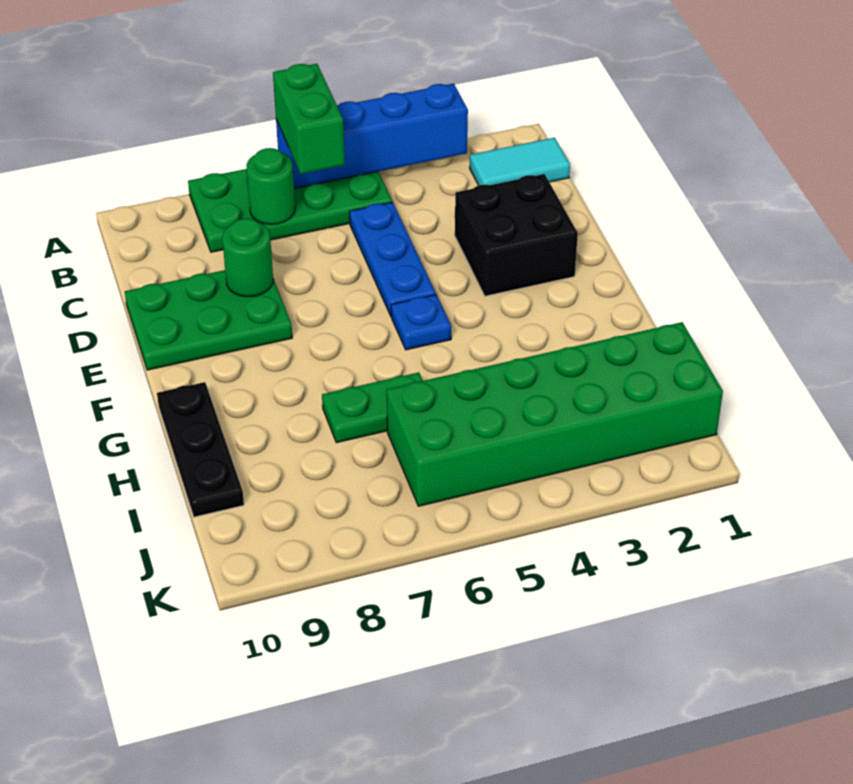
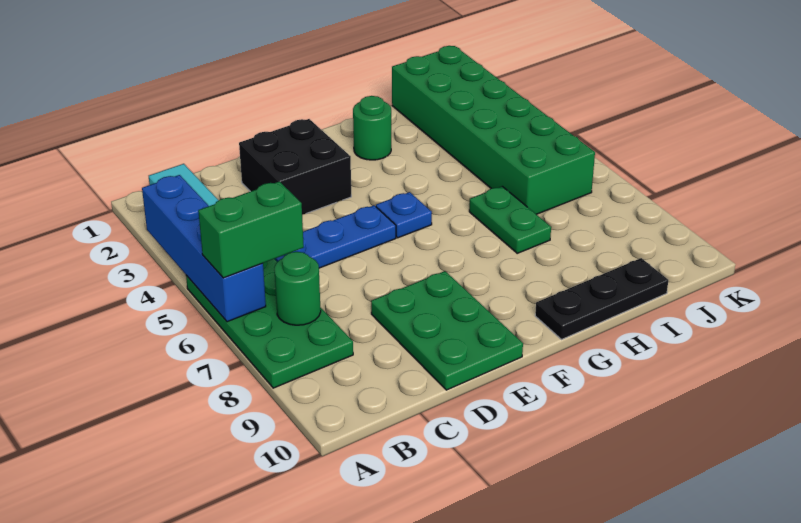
green 1x1 round brick [222,218,273,297] -> green 1x1 round brick moved to [353,96,391,160]

